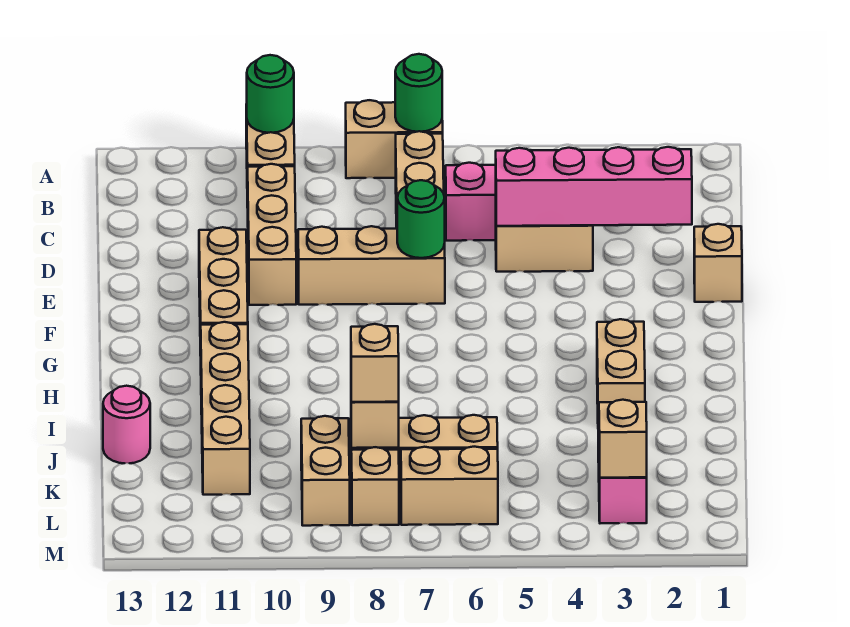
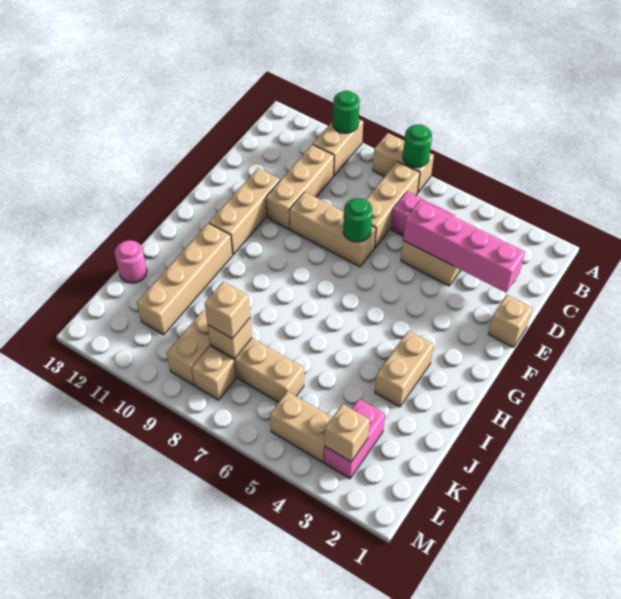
tan 1x2 brick [401,447,498,525] -> tan 1x2 brick moved to [270,391,332,462]

